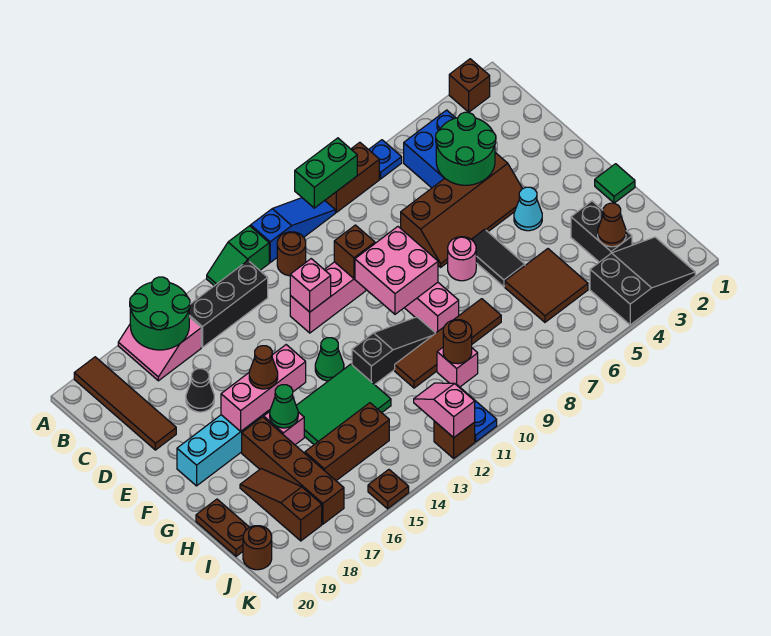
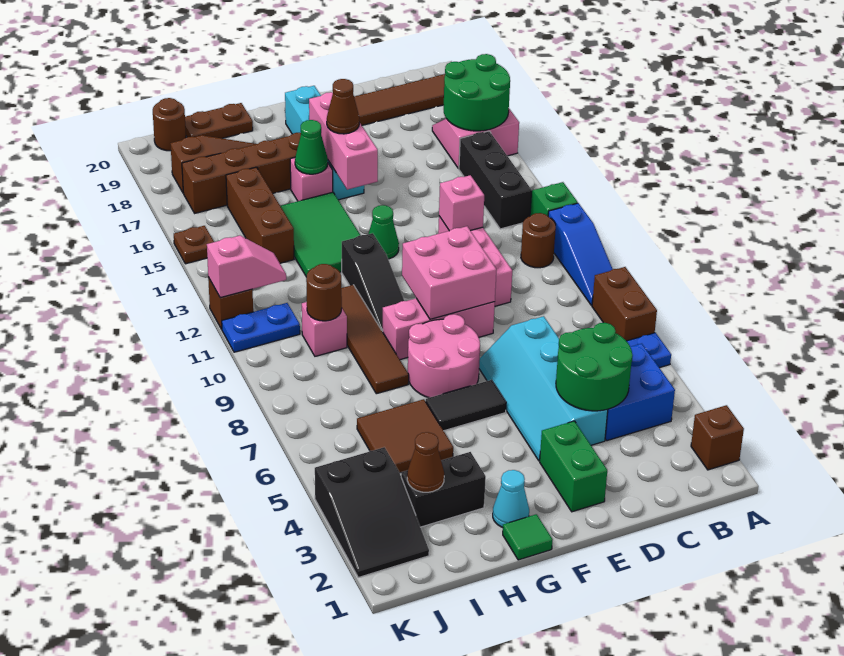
green 1x2 brick [295,138,357,208] -> green 1x2 brick moved to [540,421,607,512]
brown 2x4 slope [401,153,522,267] -> cyan 2x4 slope [479,316,608,461]
brown 1x1 brick [334,225,375,278] -> none
black 1x1 cone [186,369,214,412] -> none
cyan 1x1 cone [514,187,542,231] -> cyan 1x1 cone moved to [493,470,529,528]
pink 1x1 round brick [448,237,476,281] -> pink 2x2 round brick [408,314,480,398]

